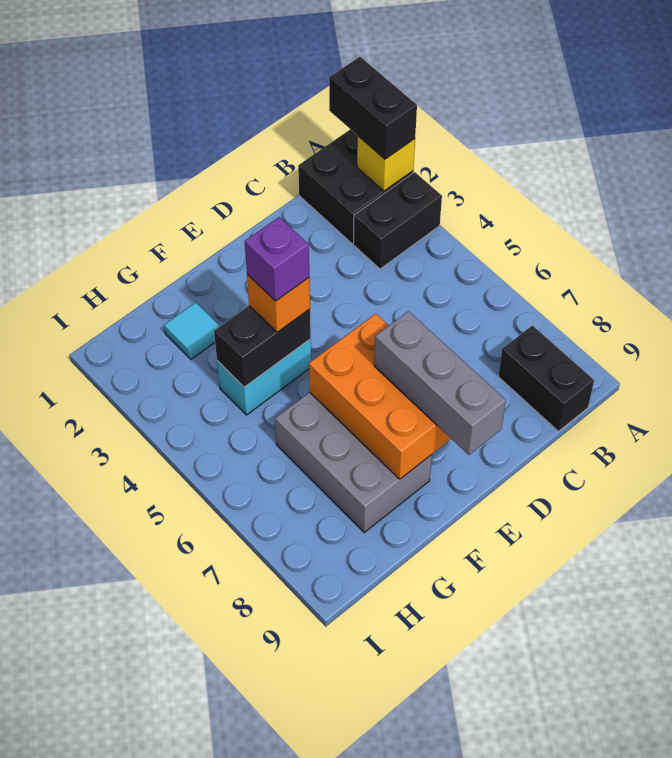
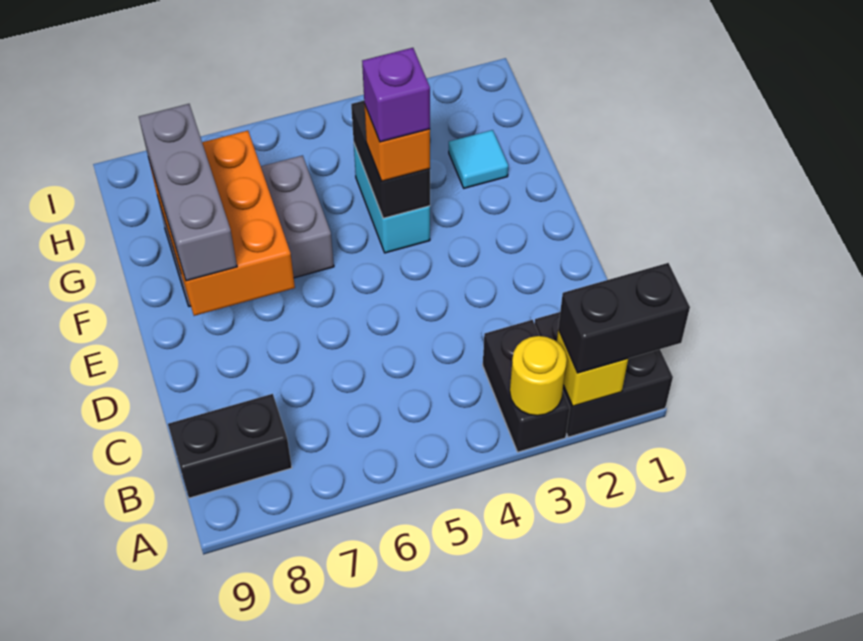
none -> yellow 1x1 round brick [510,336,567,416]
orange 2x3 brick [309,314,451,479] -> orange 2x3 brick turned to [149,131,295,316]
grey 1x3 brick [374,311,506,455] -> grey 1x3 brick turned to [139,104,237,281]

